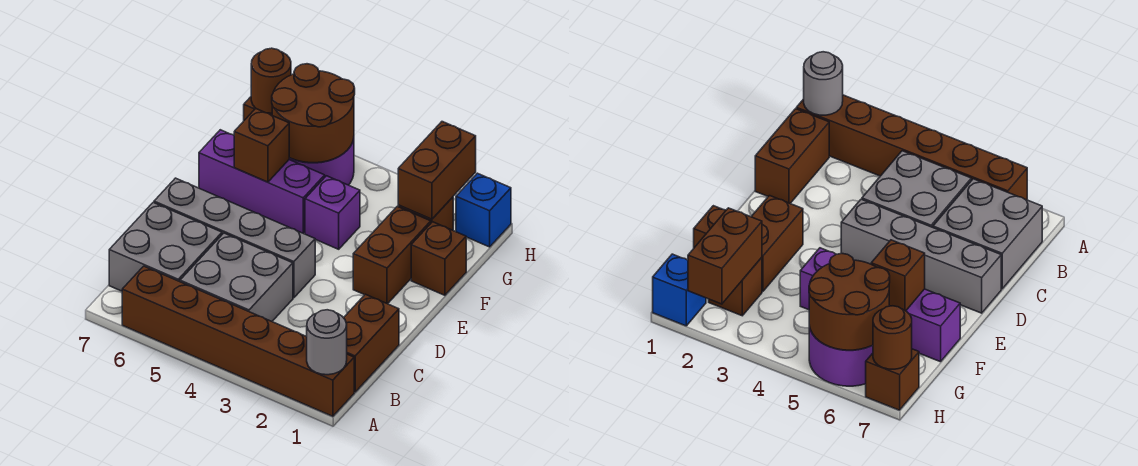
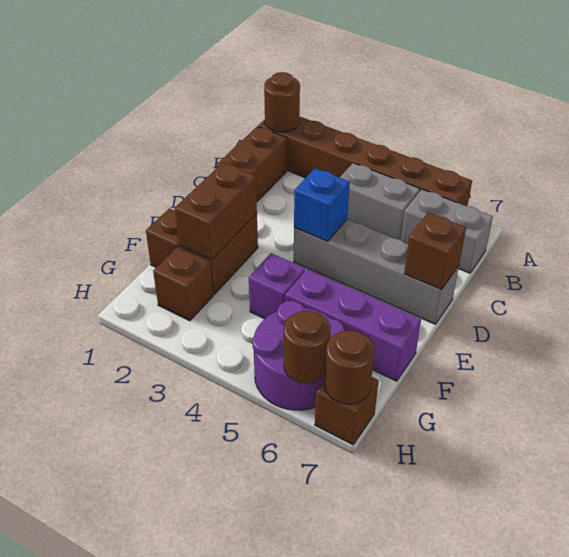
grey 1x1 round brick [307,310,347,375] -> brown 1x1 round brick [264,72,300,132]
grey 2x2 brick [180,233,293,321] -> grey 1x2 brick [340,163,420,240]
grey 2x2 brick [109,203,222,291] -> grey 1x2 brick [401,189,493,273]
brown 1x1 brick [234,109,289,182] -> brown 1x1 brick moved to [404,212,466,290]
brown 1x2 brick [398,122,476,219] -> brown 1x2 brick moved to [175,163,257,260]
brown 2x2 round brick [272,64,355,163] -> brown 1x1 round brick [284,310,331,383]
blue 1x1 brick [456,173,511,247] -> blue 1x1 brick moved to [294,168,350,241]

